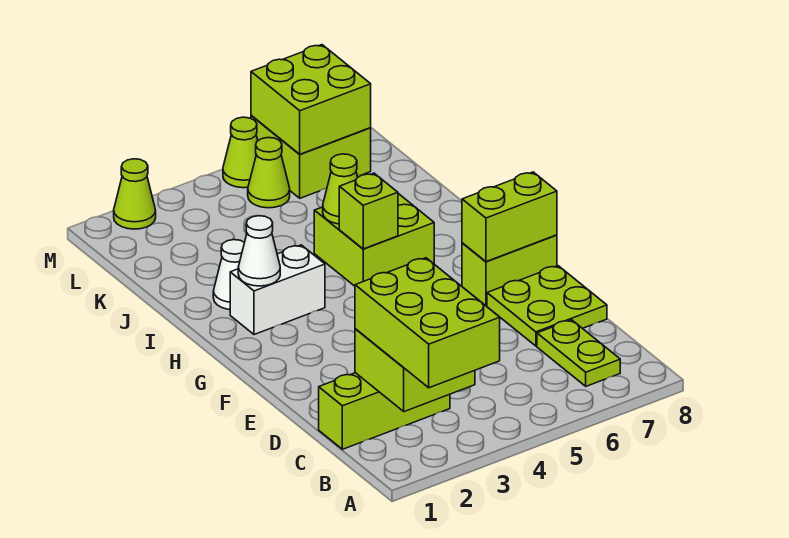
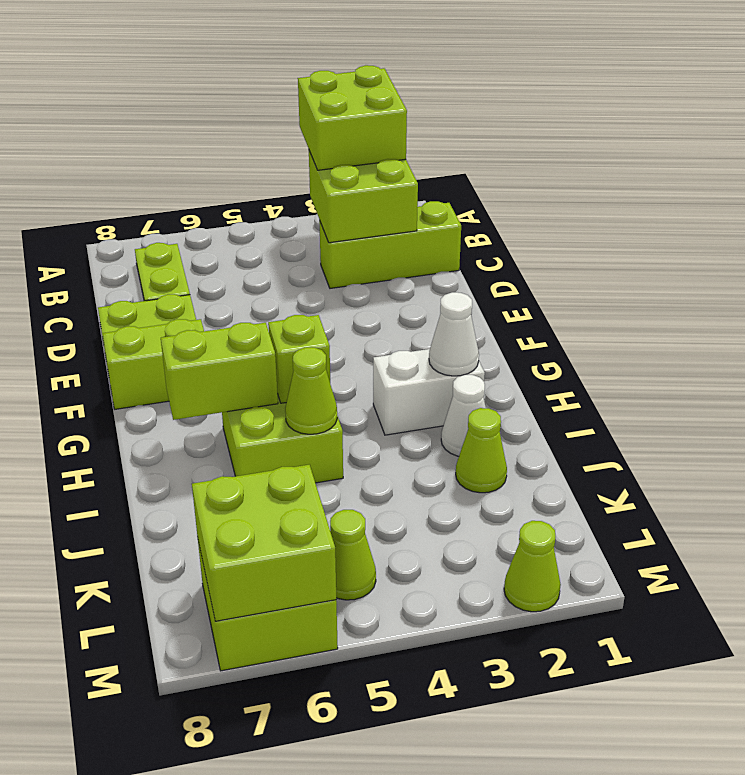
lime 2x3 brick [355,258,500,388] -> lime 2x2 brick [298,65,407,170]
lime 1x2 brick [462,172,557,262] -> lime 1x2 brick moved to [161,323,278,420]
lime 1x1 cone [223,117,258,188] -> lime 1x1 cone moved to [456,408,507,493]

